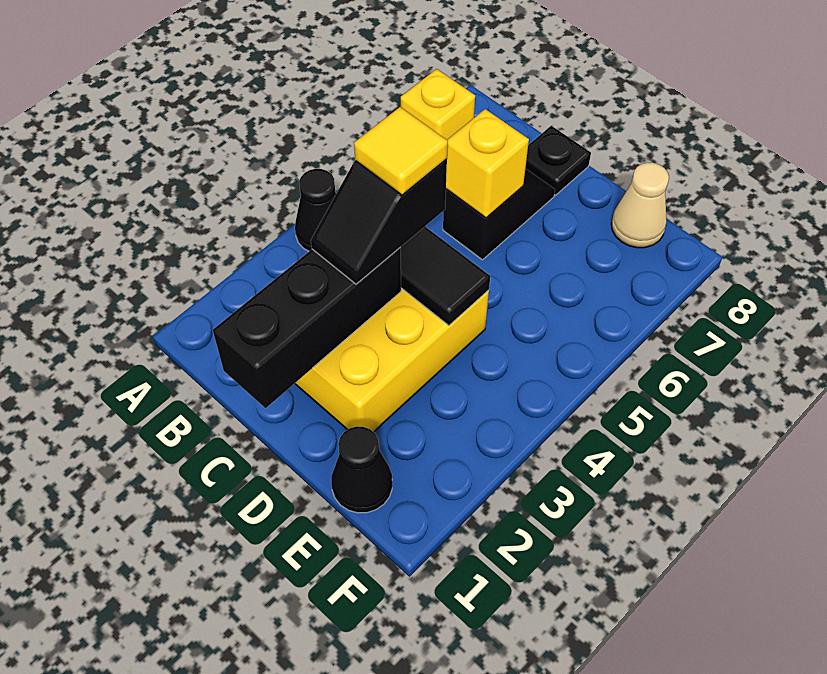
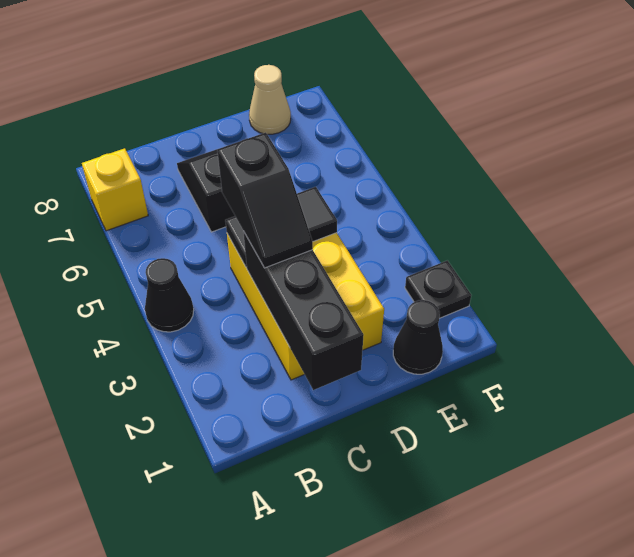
yellow 1x1 tile [354,107,448,195] -> none
yellow 1x1 brick [446,109,529,218] -> none
black 1x1 plate [525,126,591,195] -> black 1x1 plate moved to [405,260,471,318]

